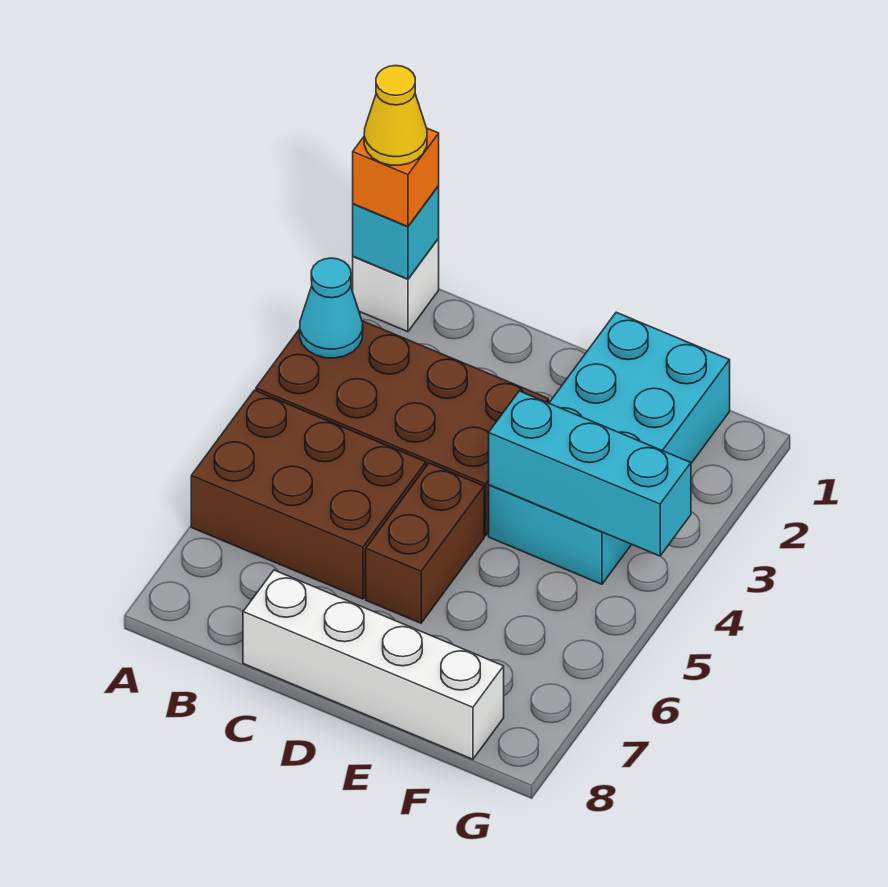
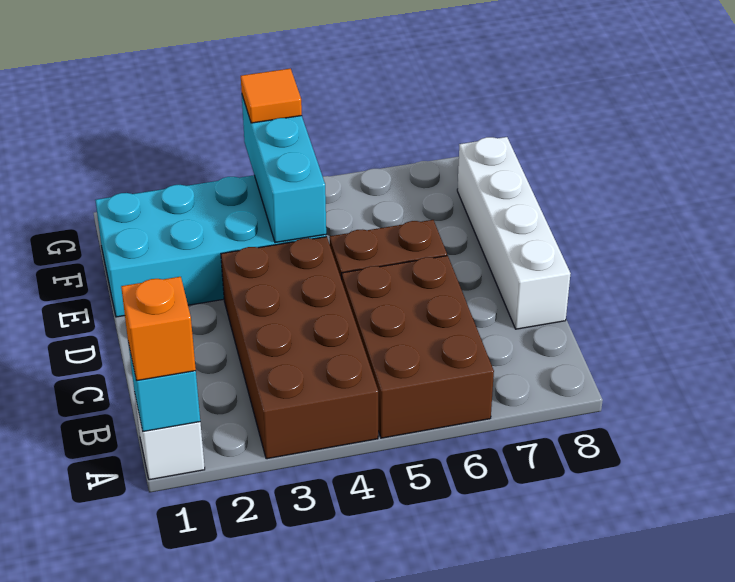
yellow 1x1 cone [364,66,427,165] -> none
cyan 1x1 cone [300,258,363,358] -> none
none -> orange 1x1 tile [241,69,302,123]

